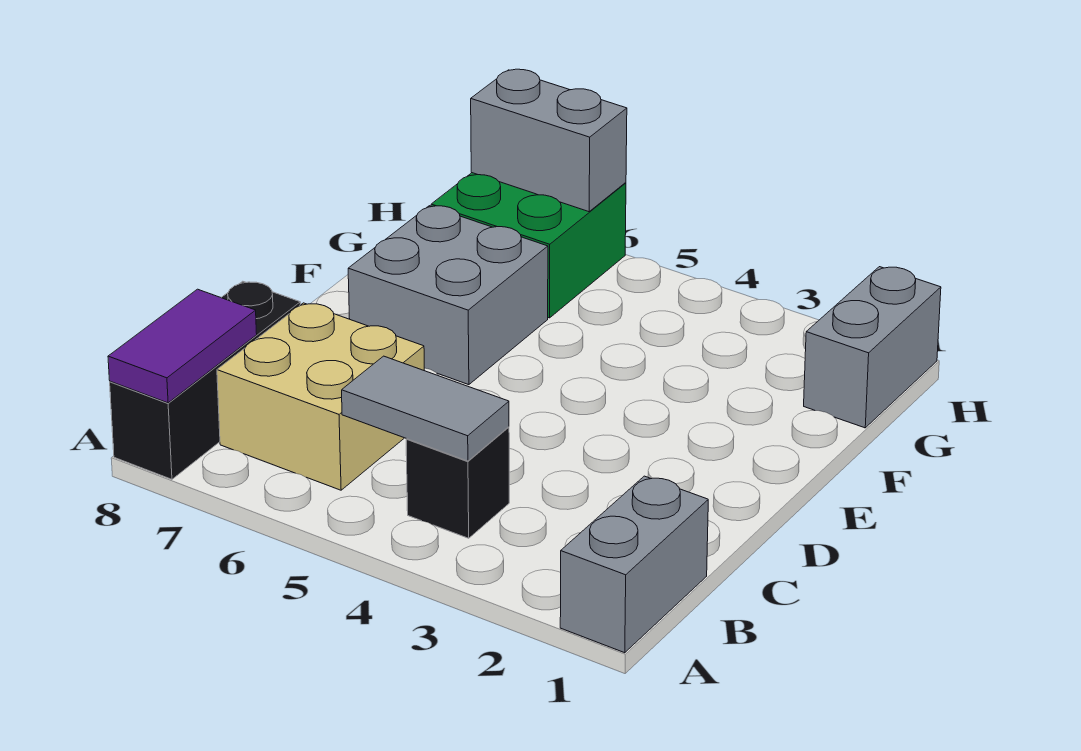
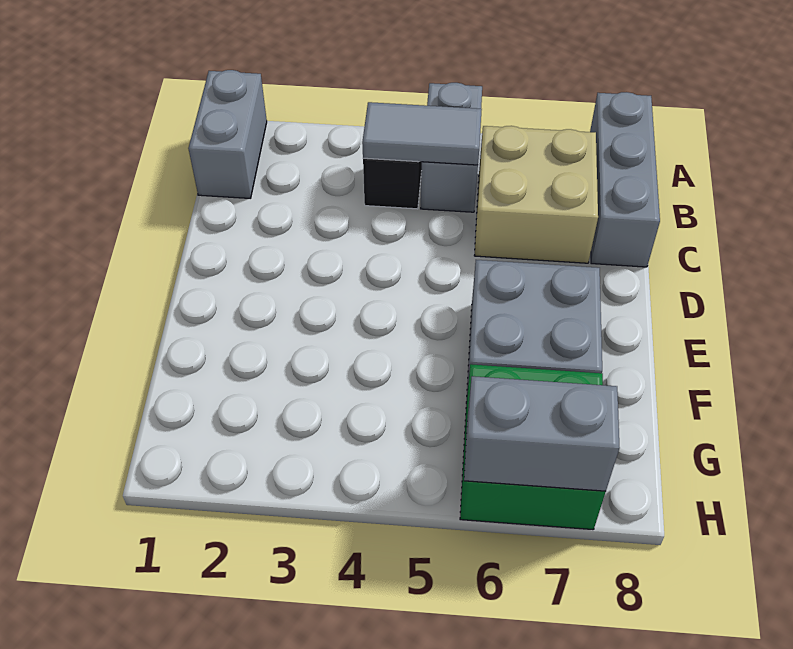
black 1x3 brick [110,281,300,479] -> grey 1x3 brick [590,92,660,267]
purple 1x2 tile [108,289,257,403] -> none
grey 1x2 brick [804,267,941,428] -> grey 1x2 brick moved to [421,83,482,212]

